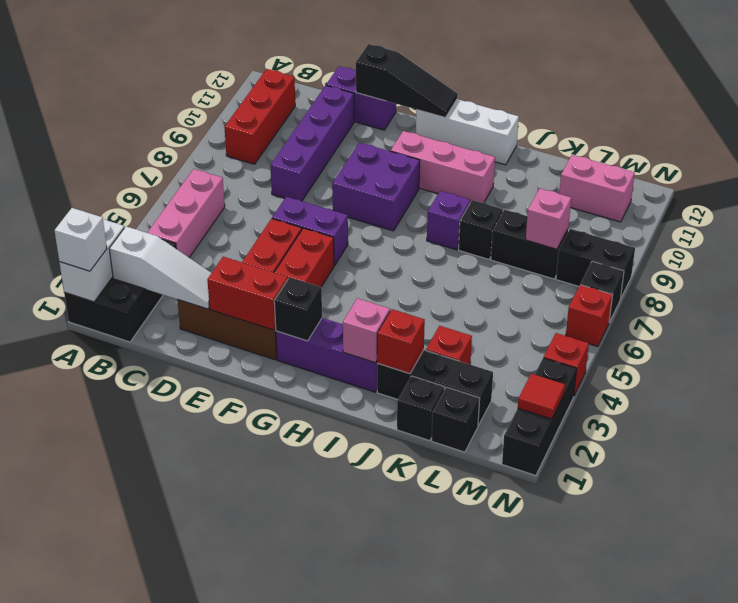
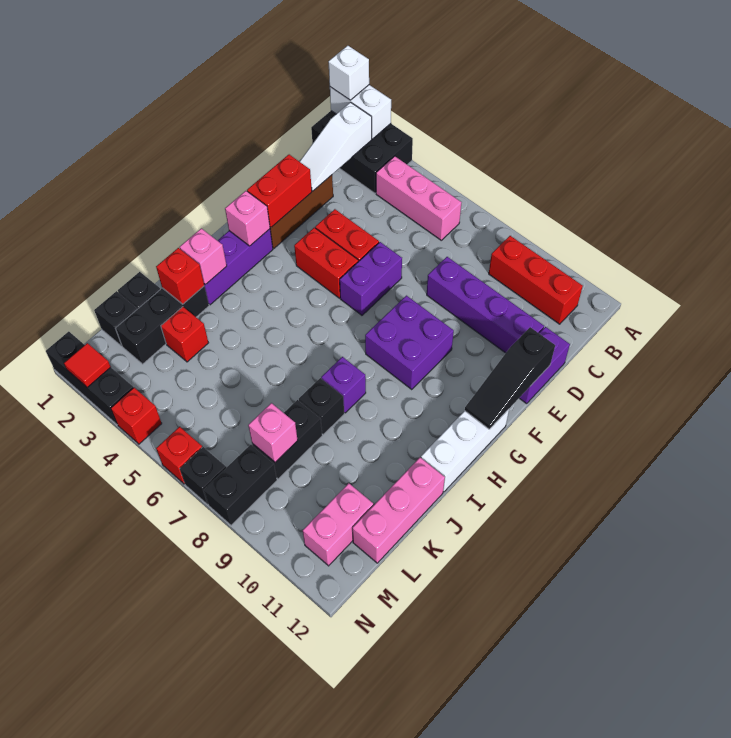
black 1x1 brick [274,277,322,341] -> pink 1x1 brick [225,191,270,246]
pink 1x3 brick [391,131,495,203] -> pink 1x3 brick moved to [352,458,445,563]

